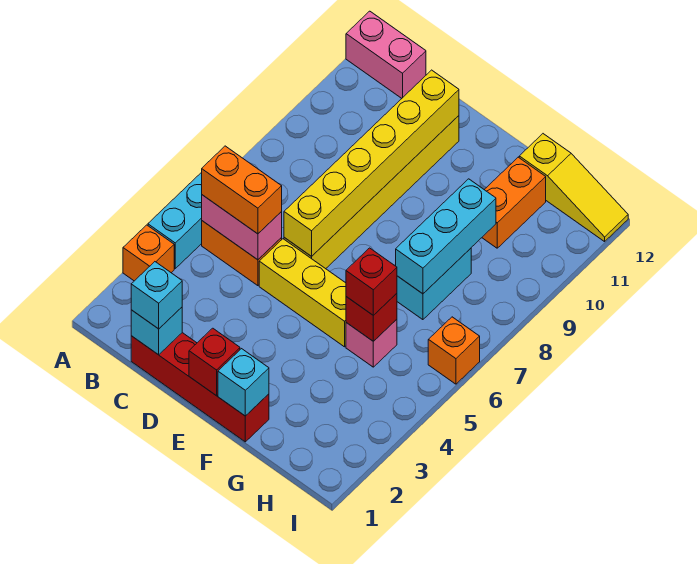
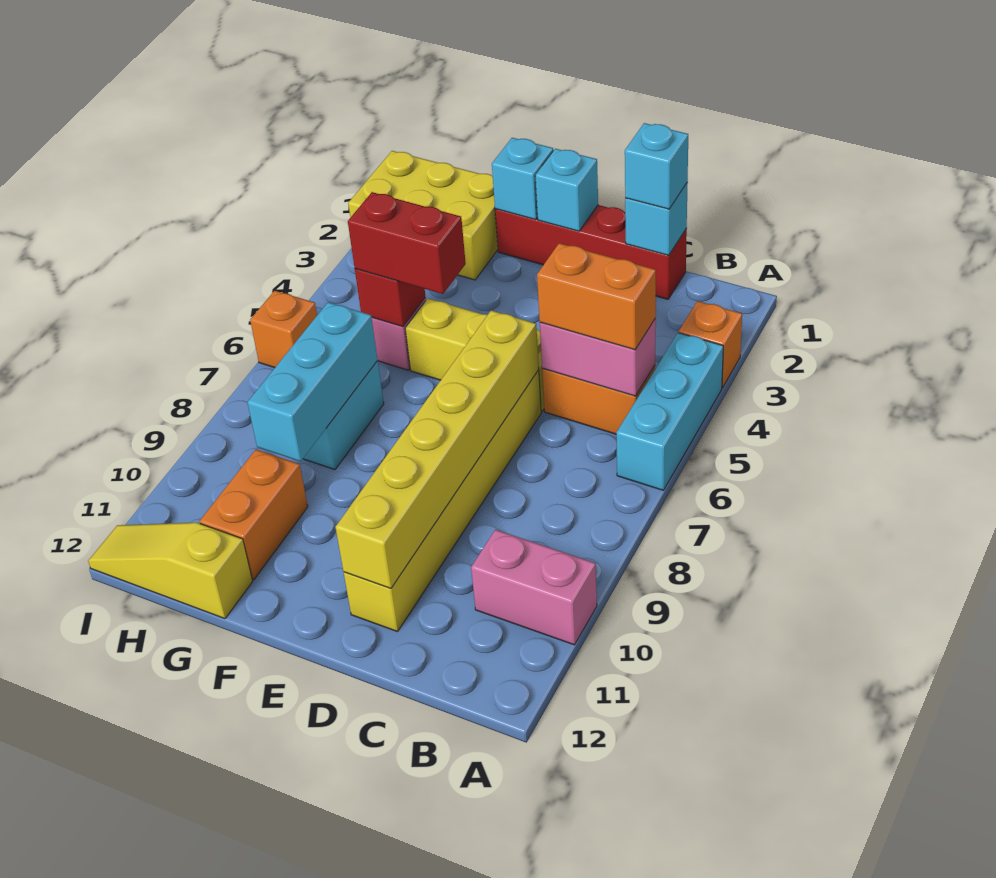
pink 1x2 brick [346,11,426,98] -> pink 1x2 brick moved to [471,530,597,645]
red 1x1 brick [189,328,240,396] -> cyan 1x1 brick [535,149,598,231]
none -> yellow 2x3 brick [348,151,498,280]
red 1x1 brick [346,248,397,315] -> red 1x2 brick [348,192,466,294]

